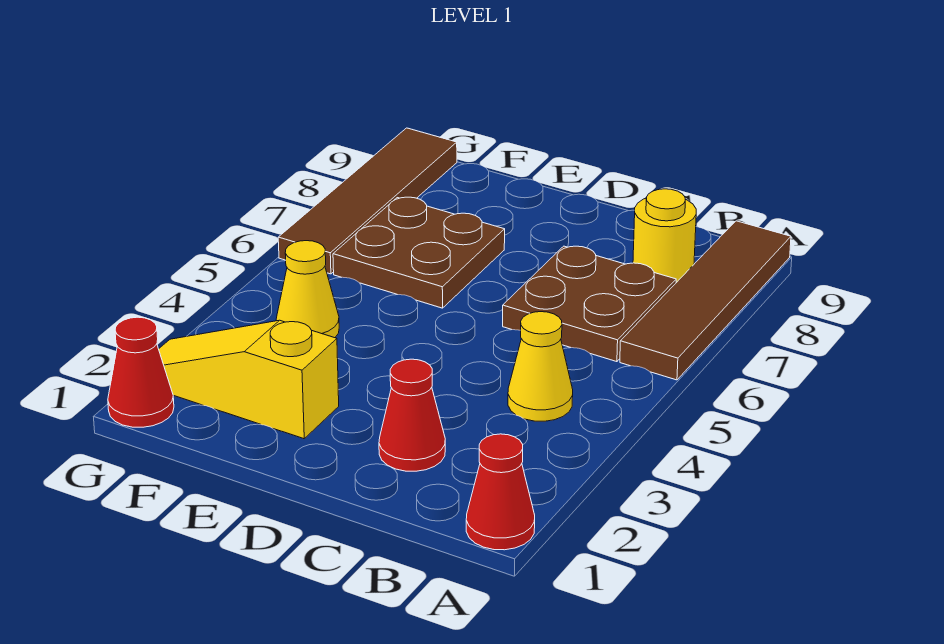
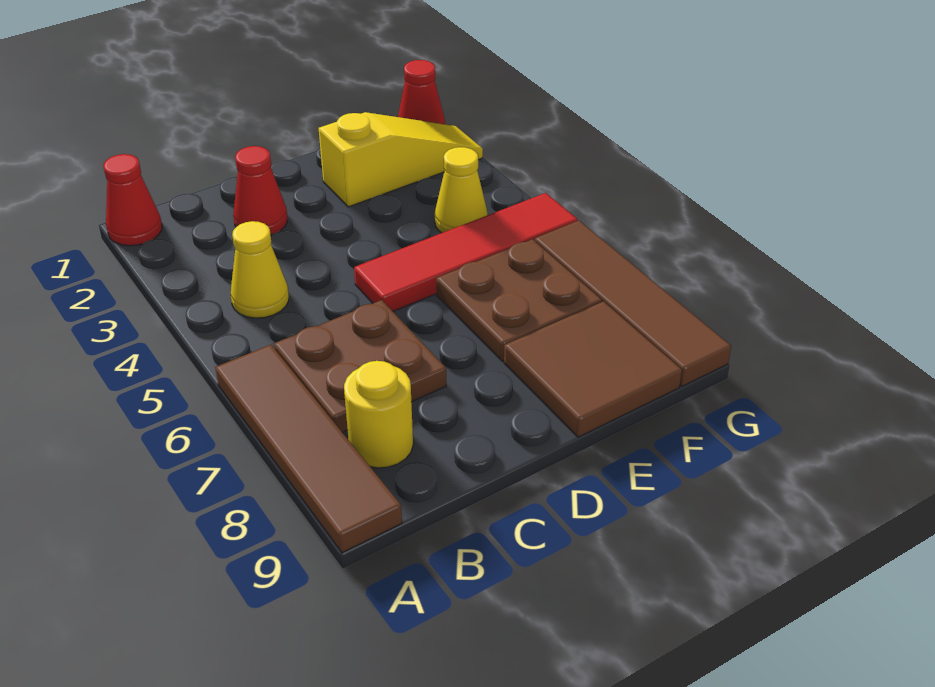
none -> red 1x4 tile [354,193,577,311]
none -> brown 2x2 tile [504,301,682,437]

